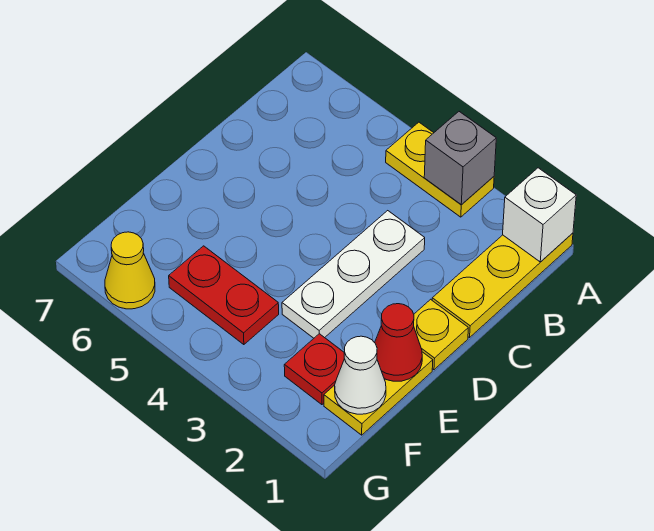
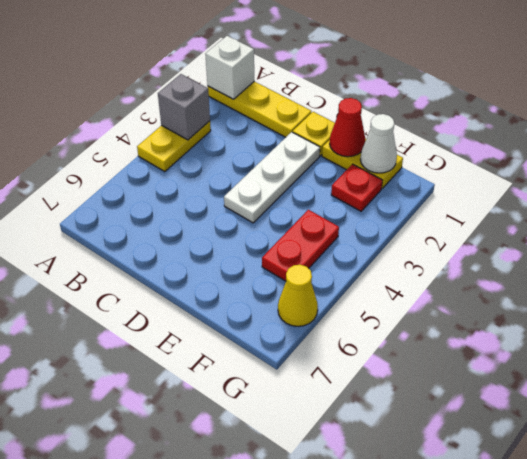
white 1x3 plate [282,211,425,338] -> white 1x3 plate turned to [224,132,320,223]

